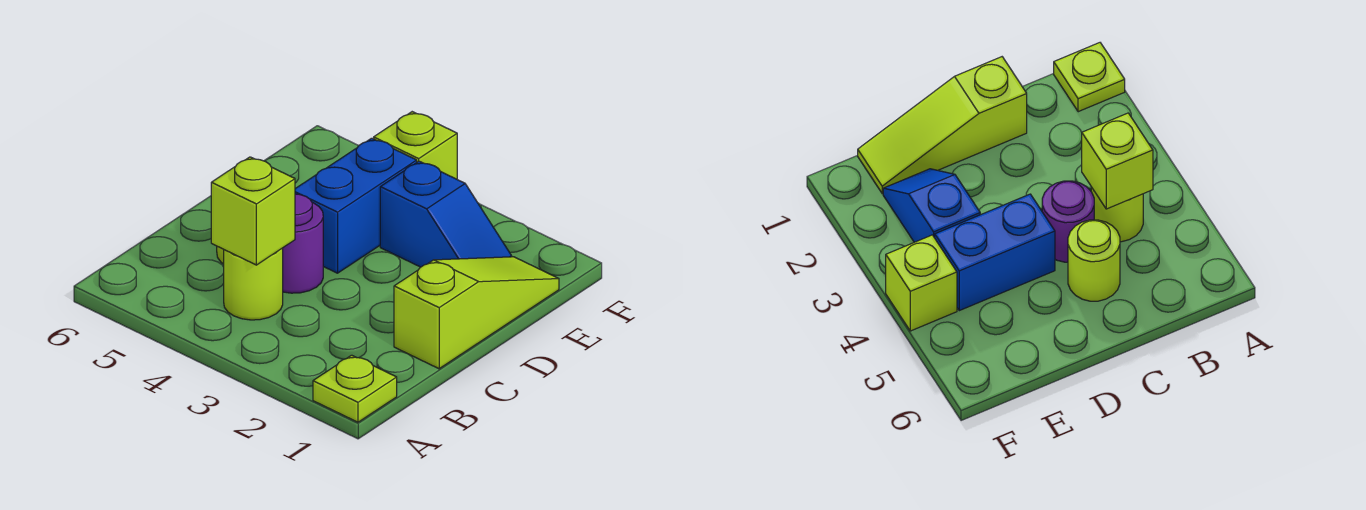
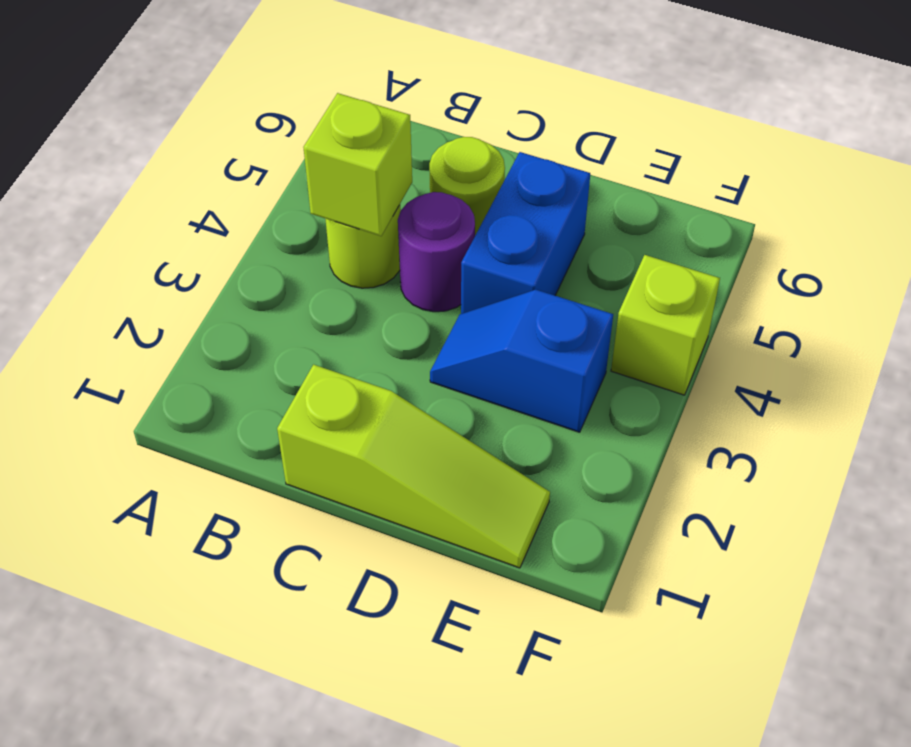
lime 1x1 plate [313,355,397,422] -> none
blue 1x2 brick [295,138,417,273] -> blue 1x2 brick turned to [461,152,590,314]
blue 1x2 slope [380,161,512,267] -> blue 1x2 slope turned to [430,290,613,432]

